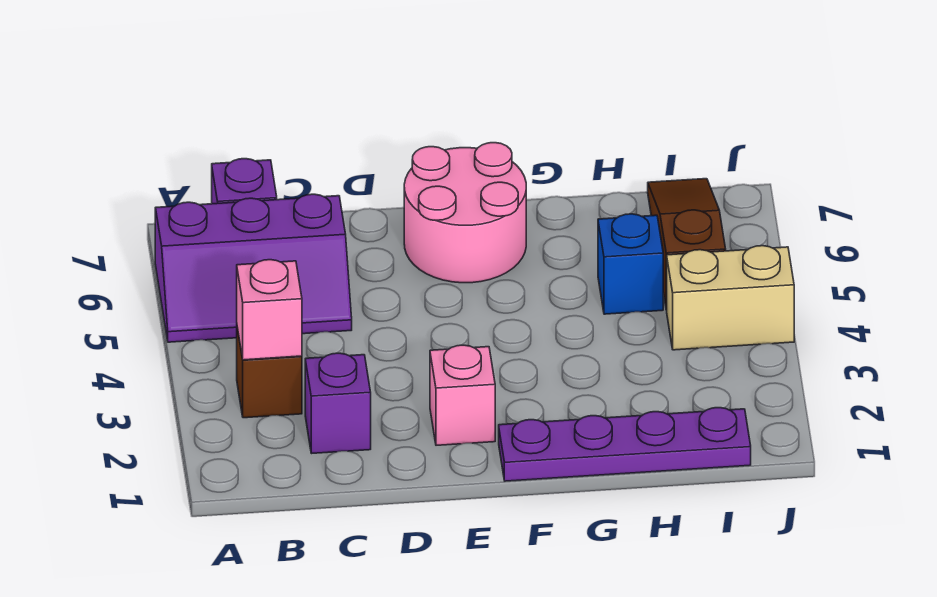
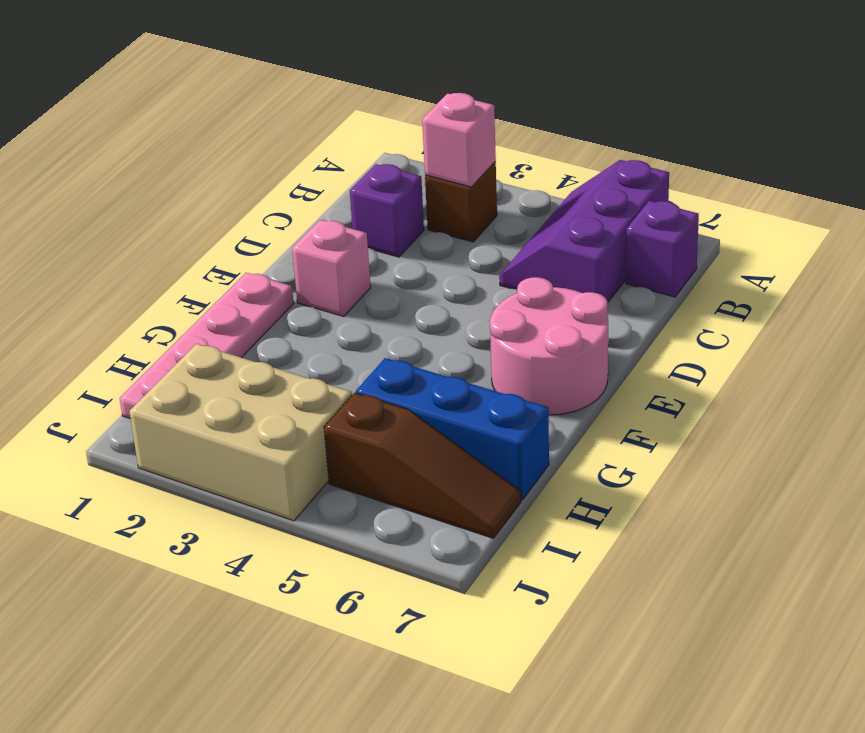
purple 1x4 plate [499,408,751,481] -> pink 1x4 plate [120,273,294,419]
blue 1x1 brick [598,214,663,314] -> blue 1x3 brick [356,358,549,500]
tan 1x2 brick [667,246,794,350] -> tan 2x3 brick [130,344,352,521]

